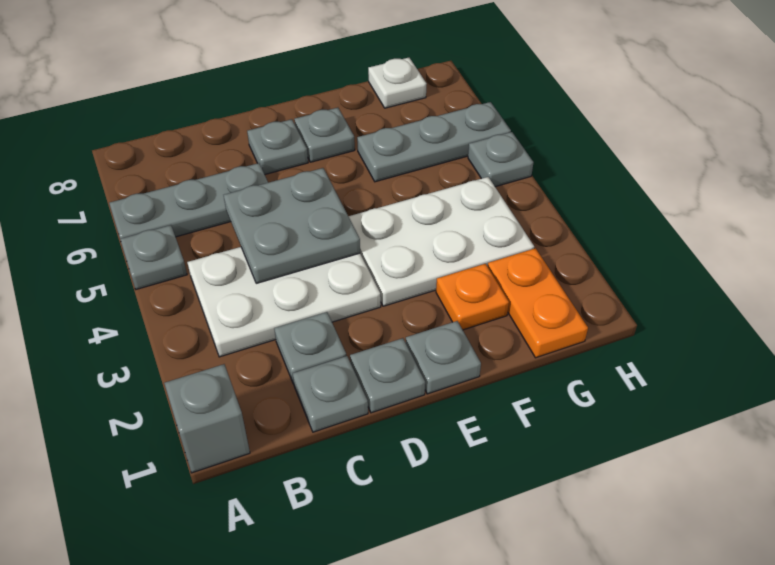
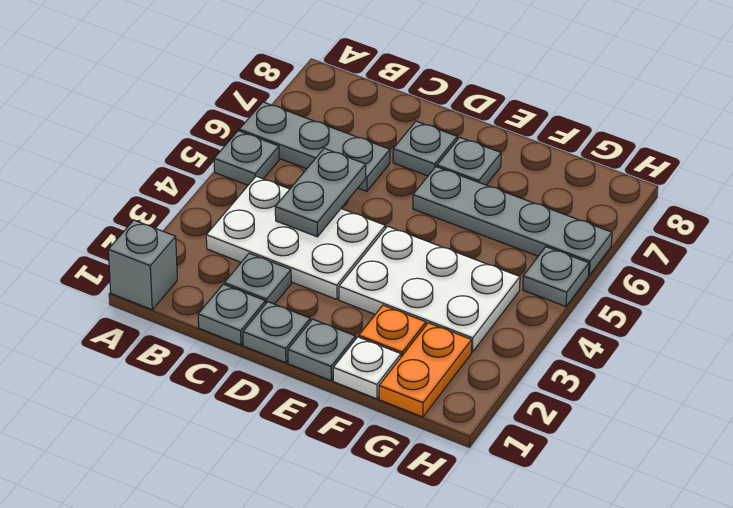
grey 2x2 plate [224,168,360,283] -> grey 1x2 plate [275,148,366,237]
grey 1x3 plate [357,102,511,182] -> grey 1x4 plate [413,167,612,275]
white 1x1 plate [368,58,427,108] -> white 1x1 plate moved to [333,337,401,399]

